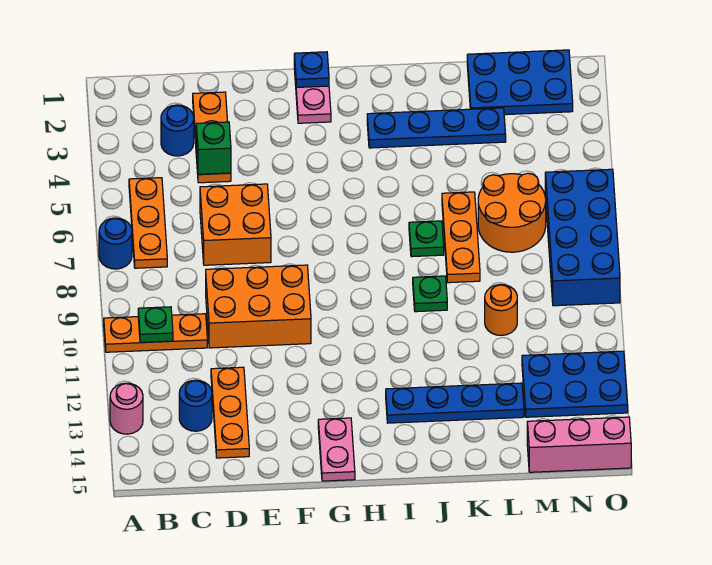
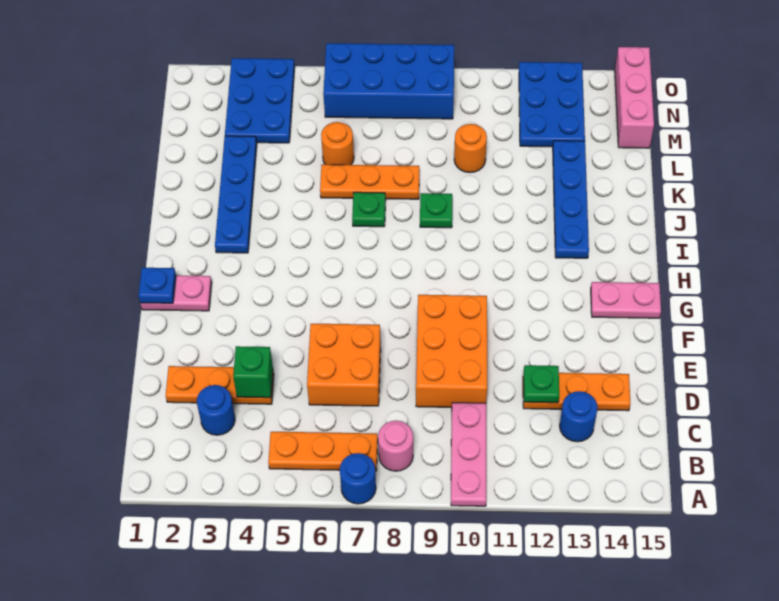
orange 1x3 plate [104,314,207,352] -> pink 1x3 plate [451,403,486,506]
pink 1x1 round brick [110,383,143,434] -> pink 1x1 round brick moved to [378,421,413,471]
green 1x1 plate [138,307,173,343] -> green 1x1 plate moved to [524,365,559,403]
blue 2x3 plate [467,50,573,115] -> blue 2x3 plate moved to [225,58,295,143]
orange 2x2 round brick [478,173,546,252] -> orange 1x1 round brick [321,122,354,165]

